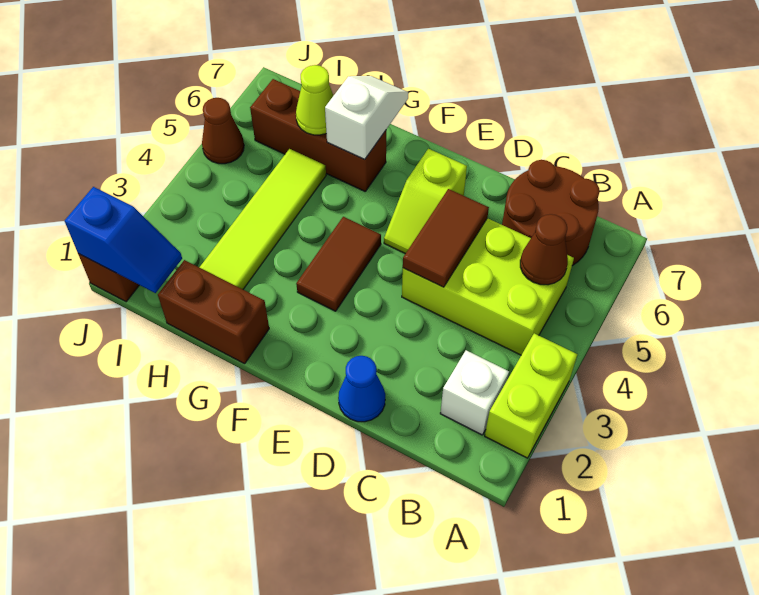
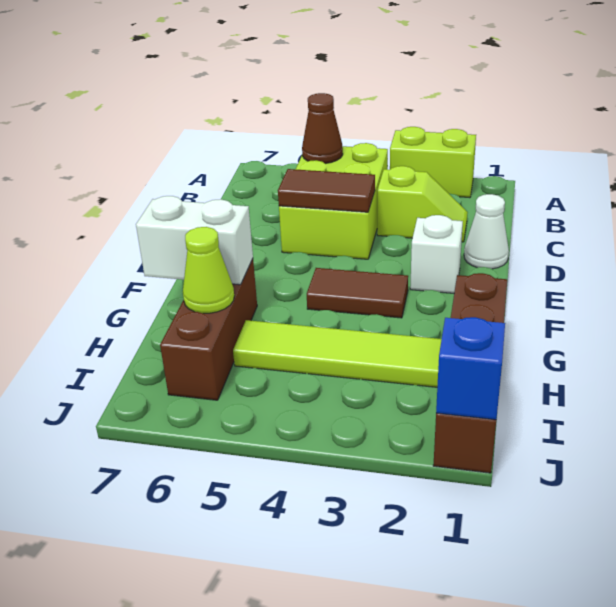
white 1x1 brick [440,350,509,435] -> white 1x1 brick moved to [410,215,463,293]
brown 2x2 round brick [502,160,600,266] -> none
blue 1x1 cone [338,356,385,422] -> white 1x1 cone [464,194,509,269]
lime 1x2 slope [384,149,467,254] -> lime 1x2 slope moved to [377,166,468,242]
white 1x2 slope [325,76,408,159] -> white 1x2 brick [136,196,253,285]
brown 1x1 cone [202,98,244,164] -> none

